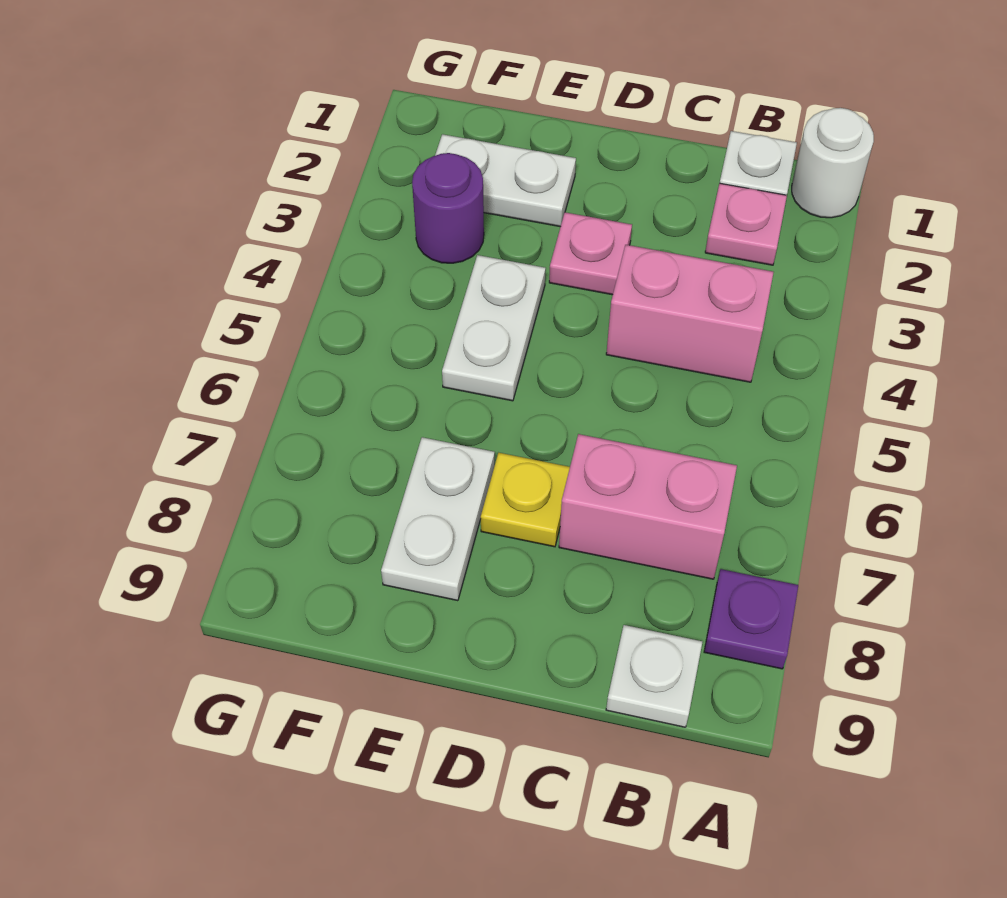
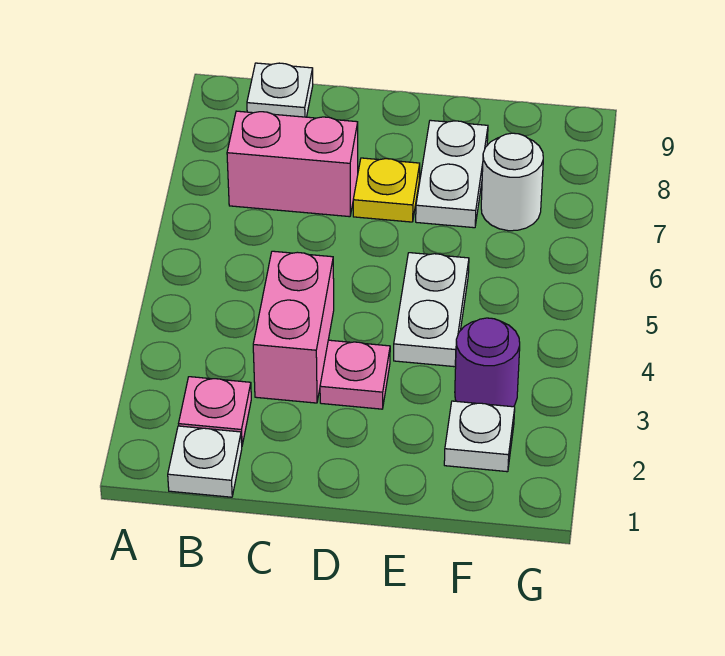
white 1x1 round brick [792,108,874,218] -> white 1x1 round brick moved to [481,133,543,231]
purple 1x1 plate [704,569,798,669] -> none
pink 1x2 brick [606,245,774,382] -> pink 1x2 brick turned to [253,251,334,403]
white 1x2 plate [435,134,576,227] -> white 1x1 plate [444,401,515,472]

